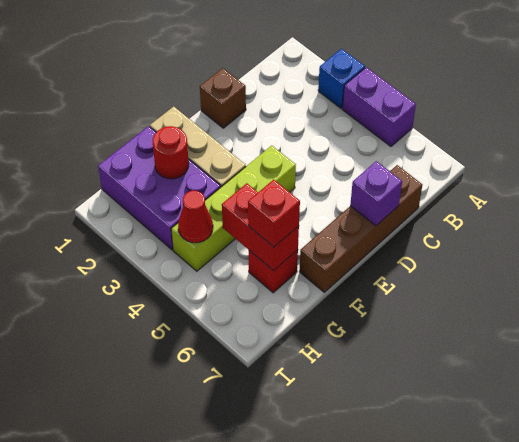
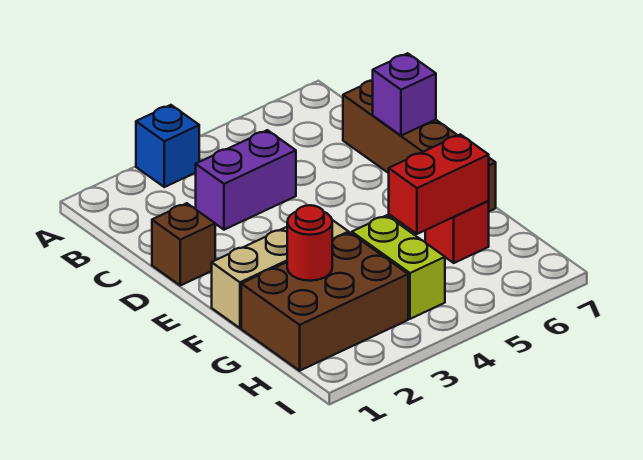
purple 1x2 brick [343,67,416,146] -> purple 1x2 brick moved to [196,130,296,230]
lime 1x4 brick [171,146,296,271] -> lime 1x2 brick [352,215,445,319]
purple 2x3 brick [98,126,221,250] -> brown 2x3 brick [241,233,408,371]
red 1x1 brick [248,180,300,247] -> none
red 1x1 cone [178,191,213,243] -> none

